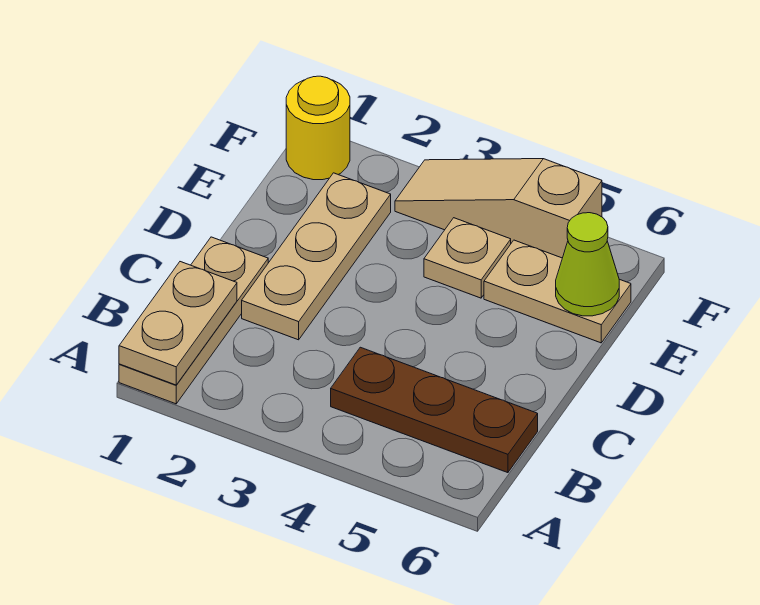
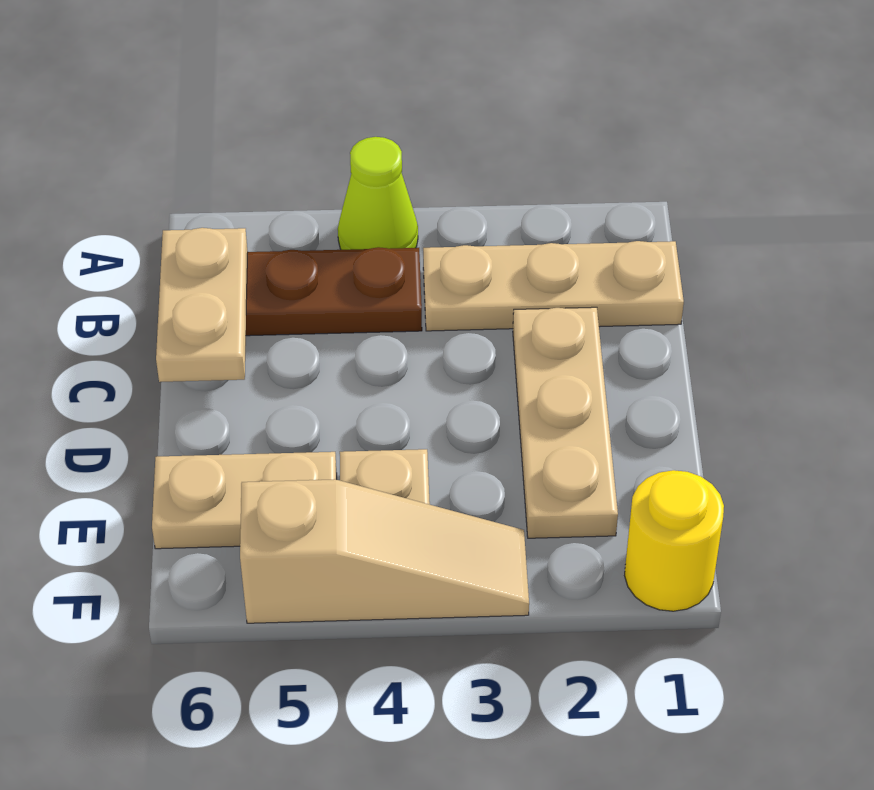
tan 1x3 plate [119,237,268,404] -> tan 1x3 plate turned to [423,241,684,331]
tan 1x2 plate [119,262,237,385] -> tan 1x2 plate moved to [156,228,248,382]
lime 1x1 cone [556,213,619,316] -> lime 1x1 cone moved to [338,137,418,250]

